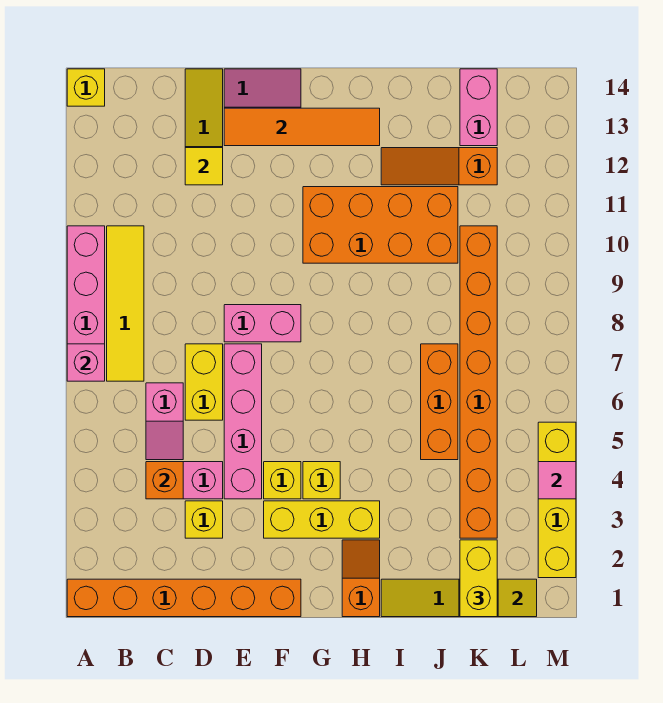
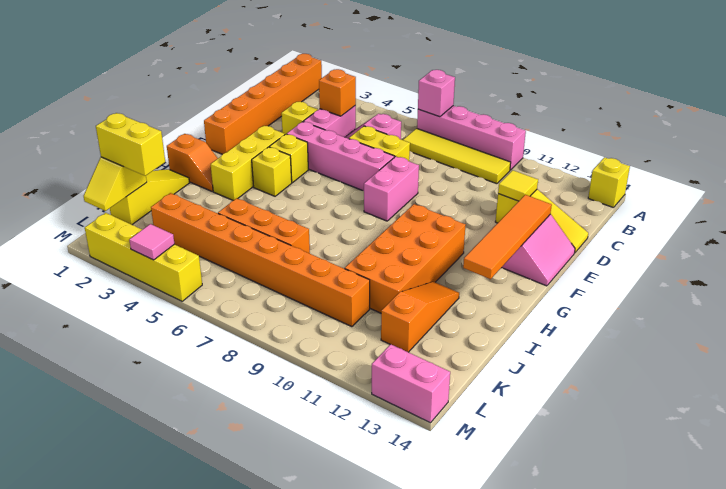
pink 1x2 brick [460,69,497,146] -> pink 1x2 brick moved to [372,344,450,423]

